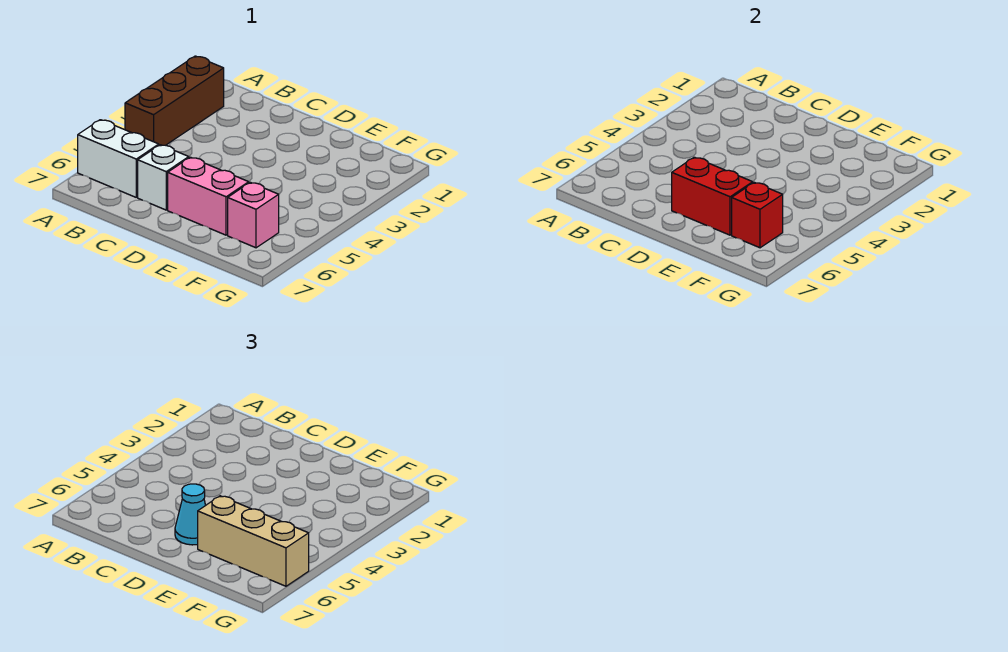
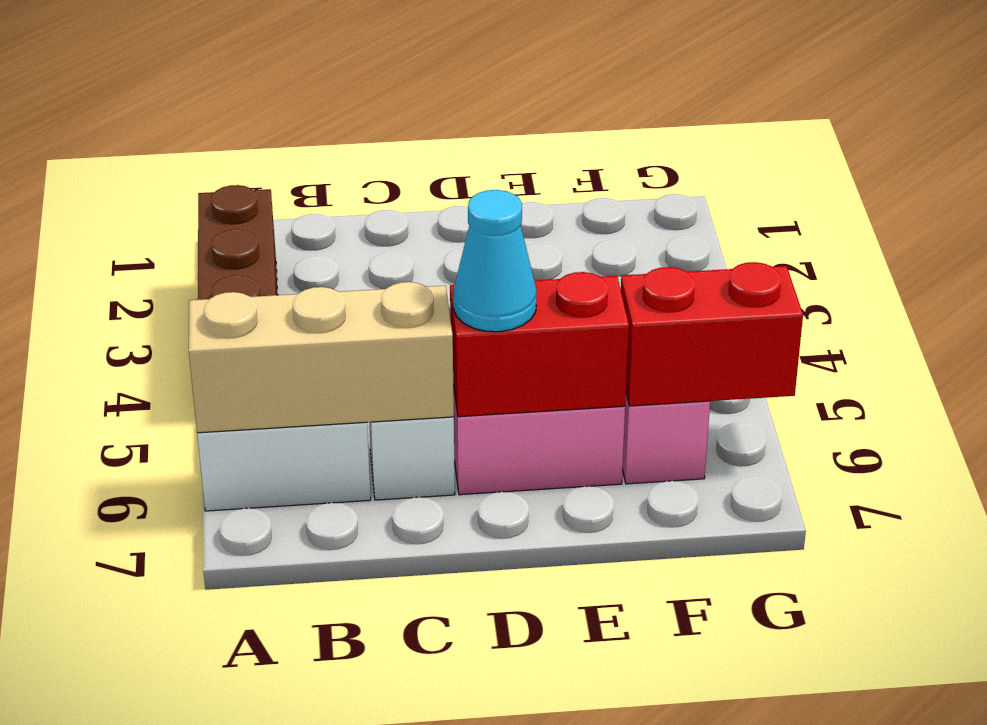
tan 1x3 brick [198,496,309,586] -> tan 1x3 brick moved to [189,282,454,433]
red 1x1 brick [732,182,783,248] -> red 1x2 brick [621,262,803,406]

